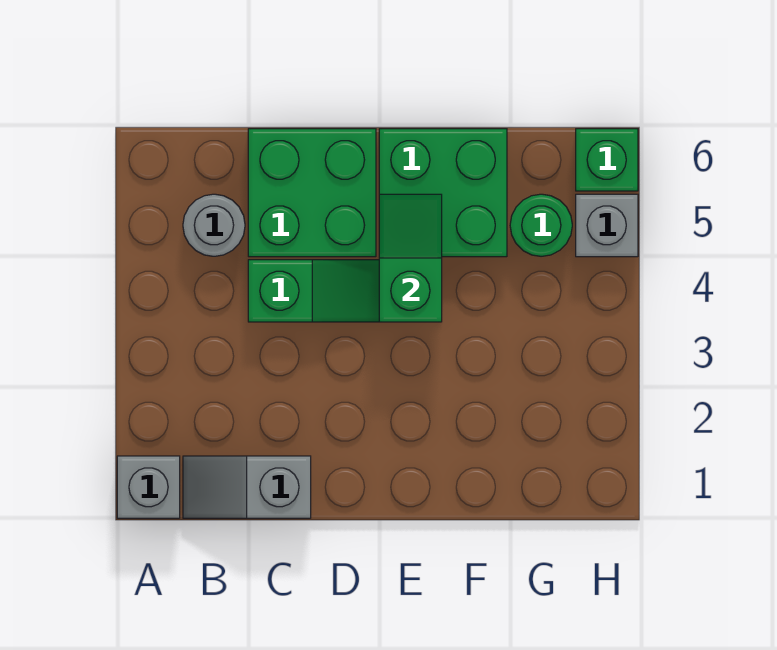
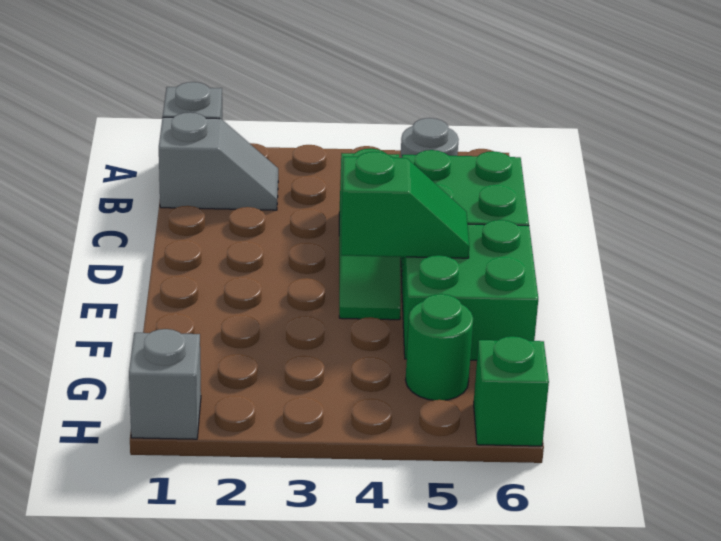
grey 1x2 slope [183,456,311,518] -> grey 1x2 slope turned to [159,112,278,210]
grey 1x1 brick [576,194,638,257] -> grey 1x1 brick moved to [129,329,201,439]

